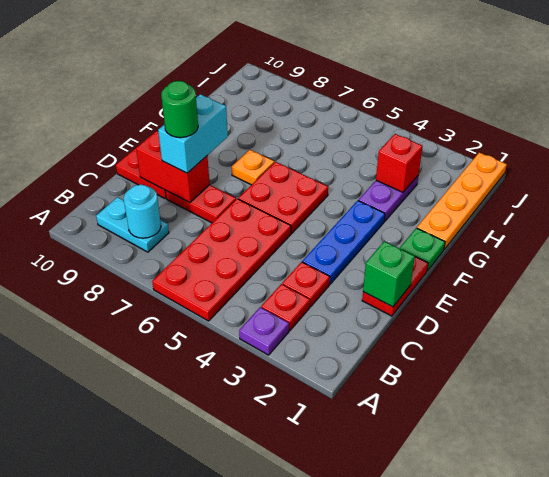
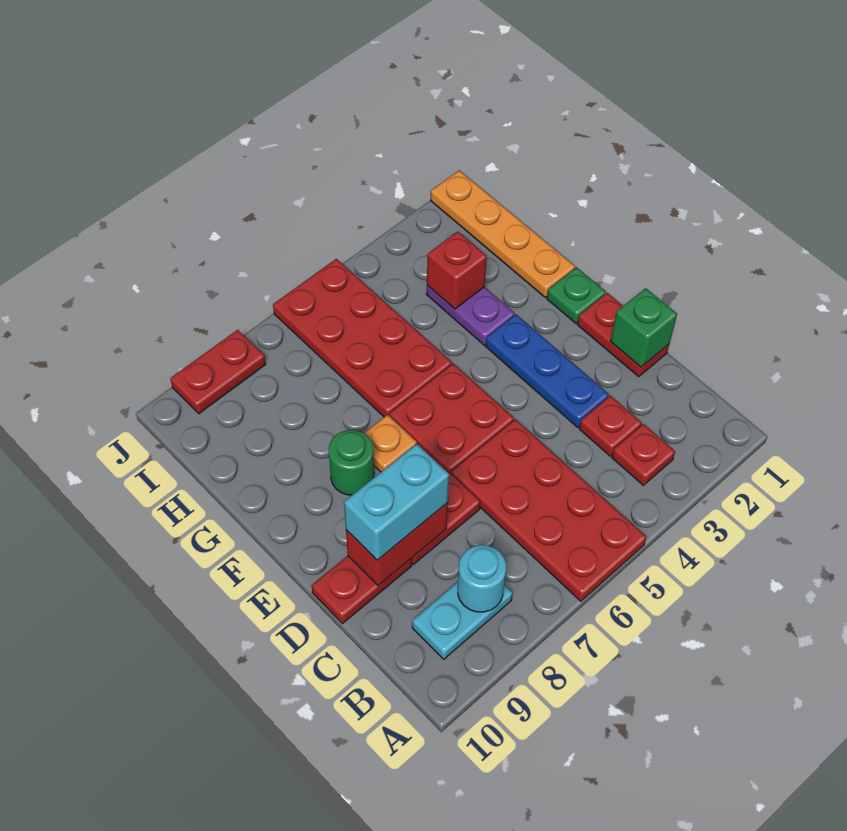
purple 1x1 plate [239,307,289,355] -> none
cyan 1x2 brick [158,94,228,173] -> cyan 1x2 brick turned to [344,444,449,560]
green 1x1 round brick [161,81,198,138] -> green 1x1 round brick moved to [329,430,374,495]
none -> red 2x4 plate [273,259,452,417]
none -> red 1x2 plate [170,330,266,414]

